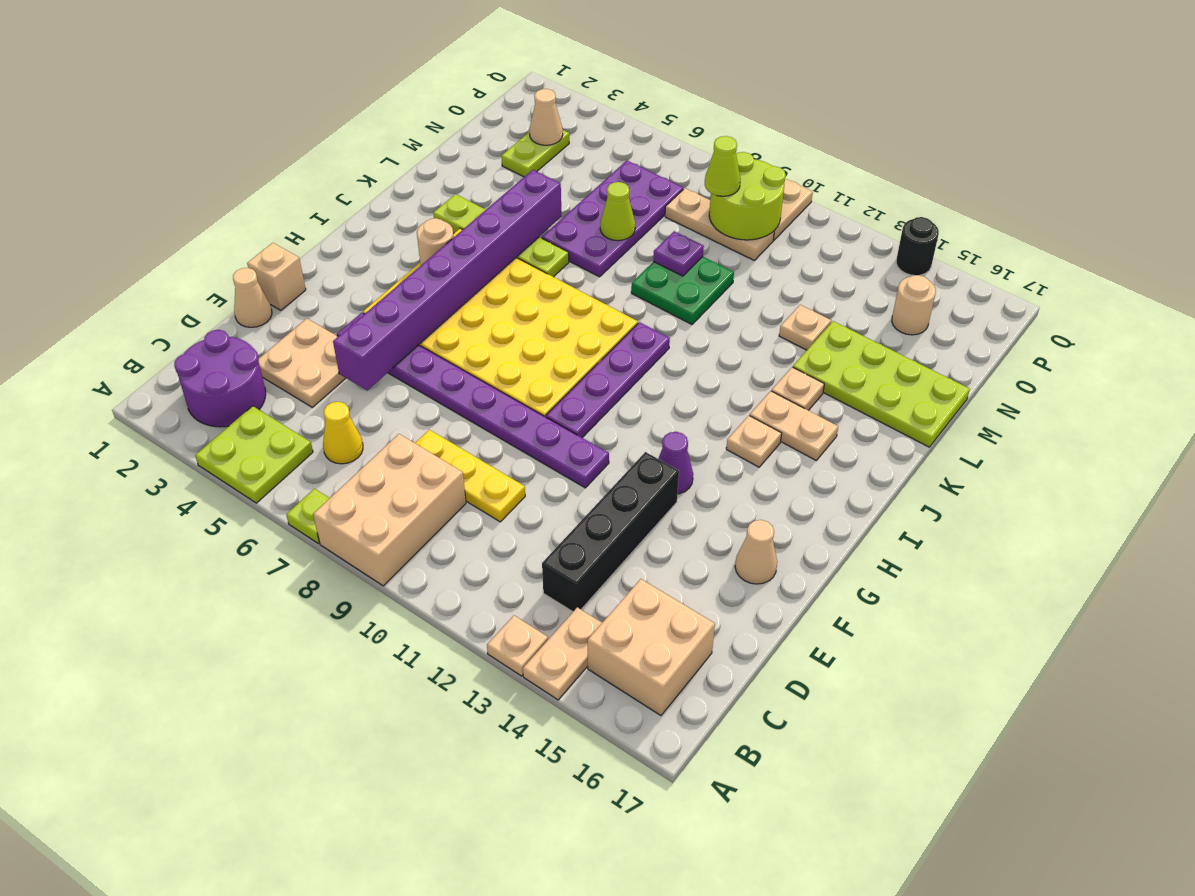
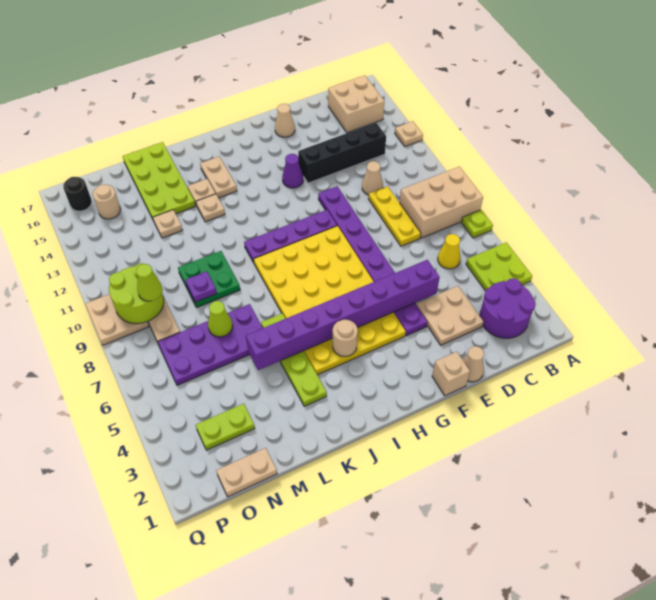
tan 1x2 plate [523,607,602,700] -> tan 1x2 plate moved to [216,448,277,497]
tan 1x1 plate [726,416,782,467] -> tan 1x1 plate moved to [196,194,225,222]
tan 1x1 cone [530,89,563,145] -> tan 1x1 cone moved to [362,161,383,195]
black 1x1 round brick [896,217,939,275] -> black 1x1 round brick moved to [63,177,92,211]

